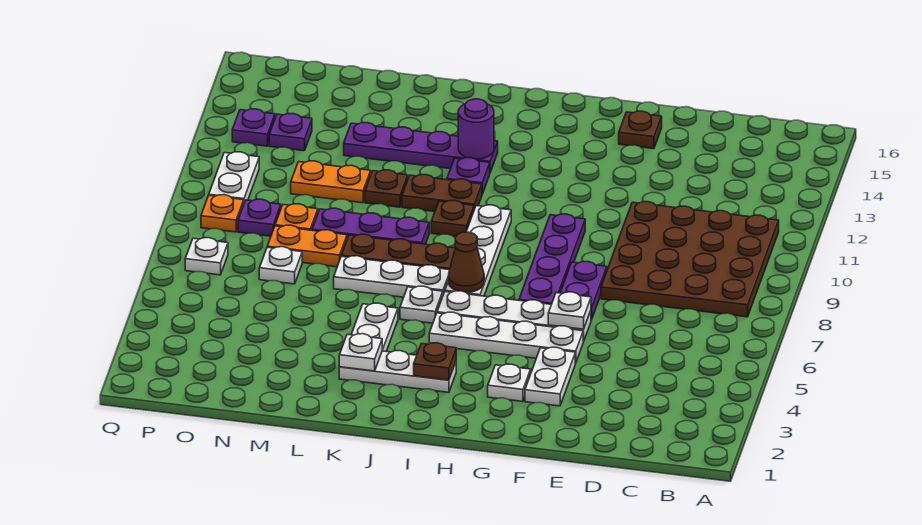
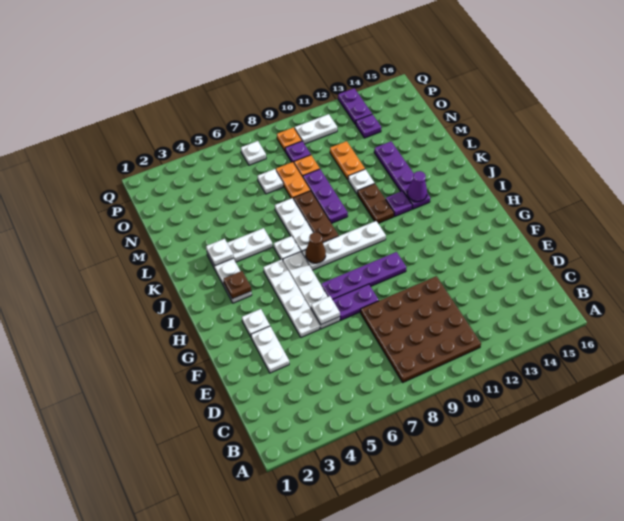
white 1x2 plate [525,347,575,406] -> white 1x2 plate turned to [251,326,289,373]
brown 1x1 plate [619,111,662,149] -> none
brown 1x1 plate [431,200,474,236] -> none
purple 1x1 round brick [458,99,494,159] -> purple 1x1 cone [407,171,427,202]
brown 1x1 plate [365,170,408,207] -> white 1x1 plate [348,169,375,194]
purple 1x1 plate [232,109,275,146] -> purple 1x2 plate [338,88,372,125]

